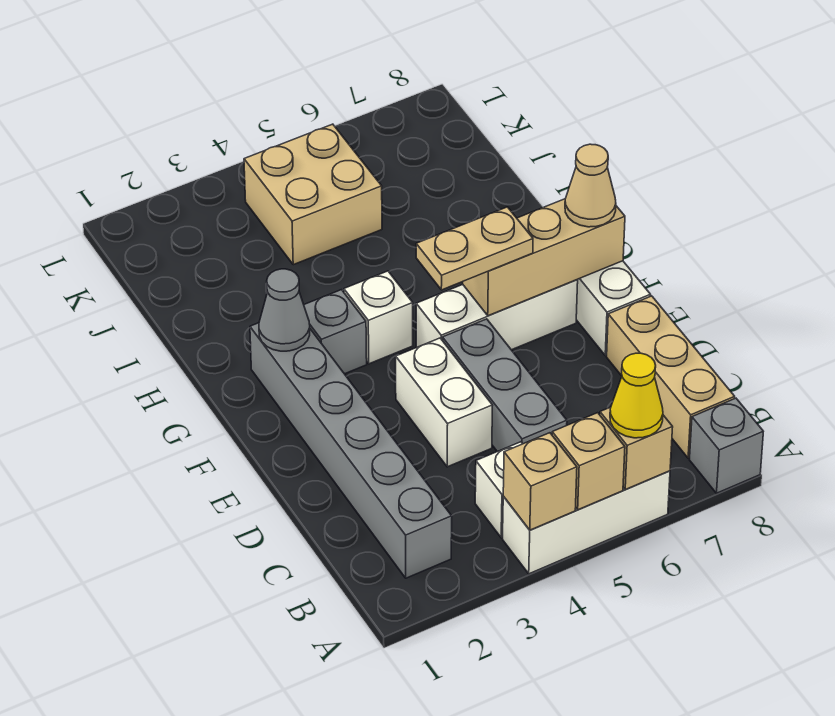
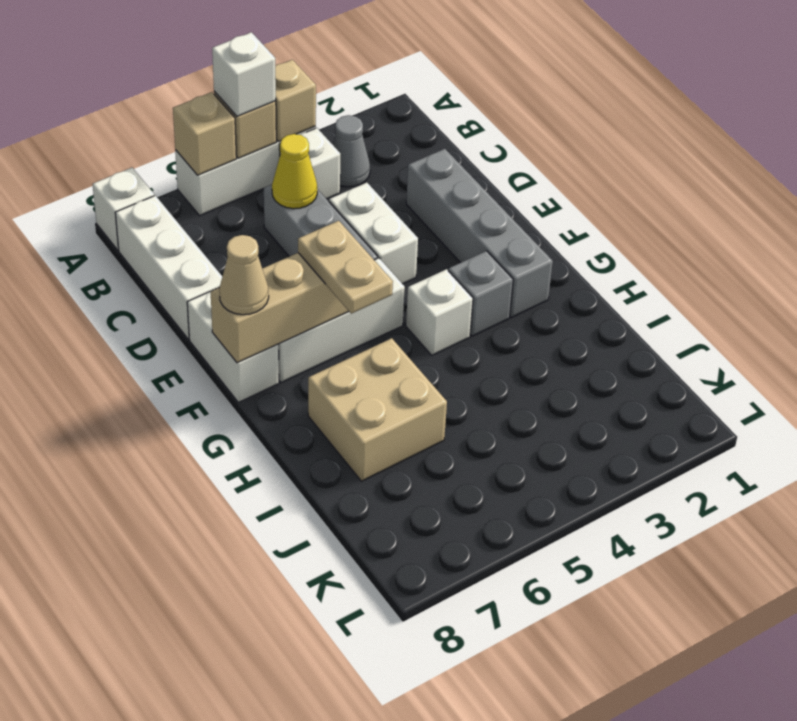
none -> white 1x1 brick [212,32,276,117]
yellow 1x1 cone [610,353,663,438] -> yellow 1x1 cone moved to [272,134,317,209]
grey 1x1 brick [690,398,763,493] -> white 1x1 brick [93,168,154,250]
grey 1x6 brick [250,323,452,578] -> grey 1x4 brick [406,149,553,317]
tan 1x3 brick [607,296,735,458] -> white 1x3 brick [115,196,222,339]
tan 1x2 plate [416,207,533,290] -> tan 1x2 plate turned to [298,221,393,313]
grey 1x1 cone [259,269,310,351] -> grey 1x1 cone moved to [333,115,370,187]
tan 2x2 brick [244,124,382,265] -> tan 2x2 brick moved to [308,338,447,481]

